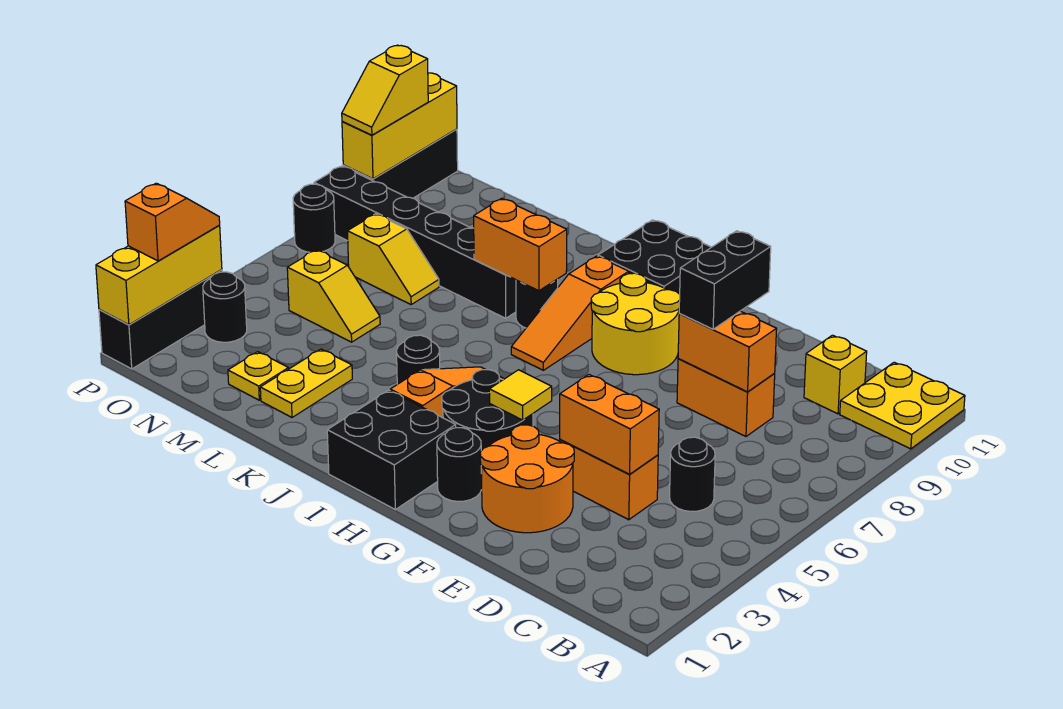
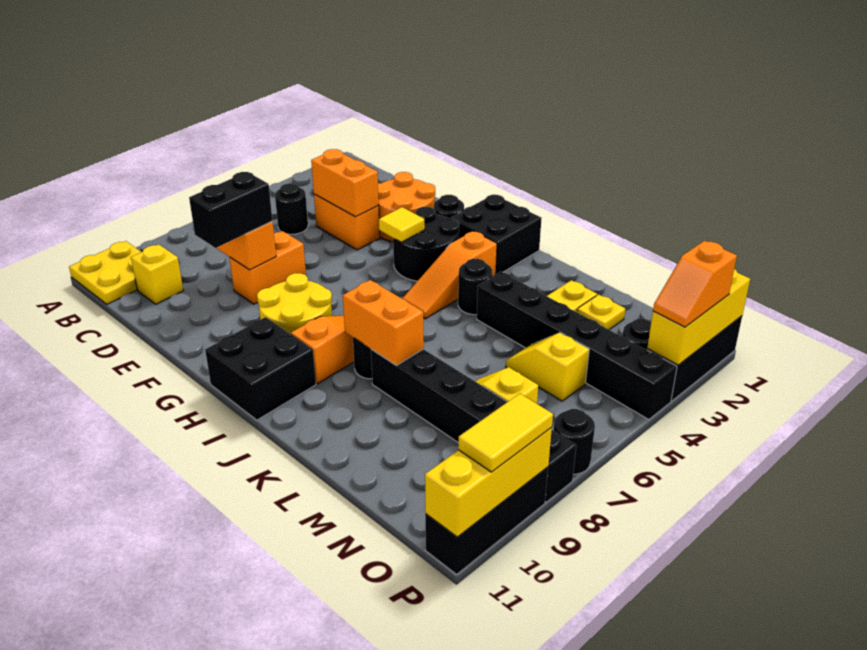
orange 1x2 brick [677,359,775,436] -> orange 1x2 brick turned to [229,231,306,304]
none -> black 1x6 brick [477,272,677,420]
yellow 1x2 slope [342,45,428,135] -> yellow 1x2 tile [458,394,553,472]

